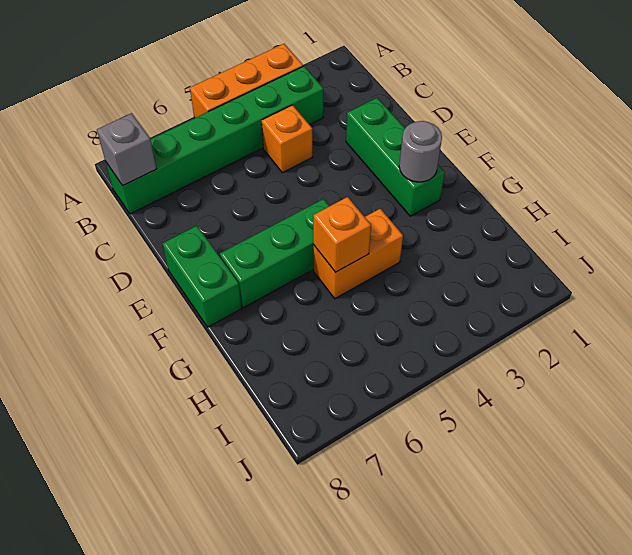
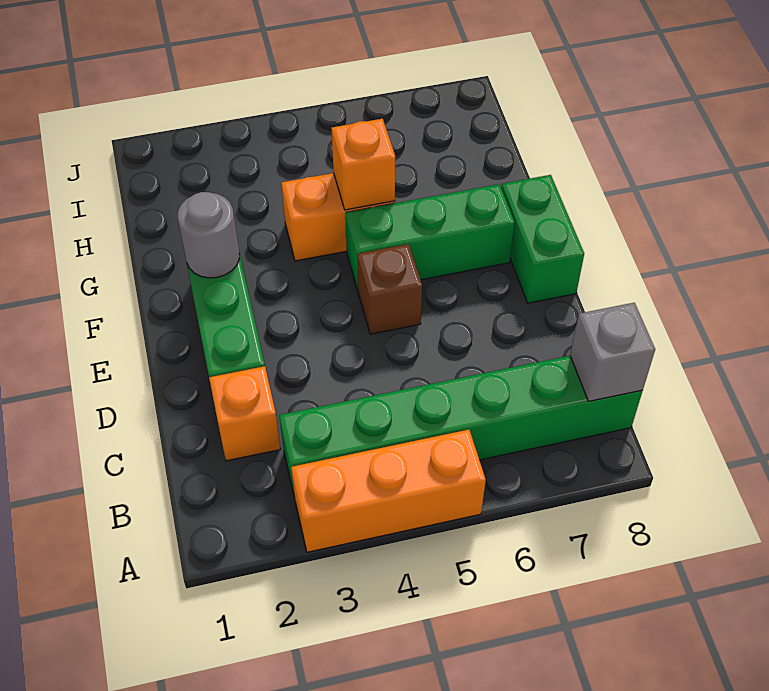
orange 1x1 brick [262,105,313,173] -> orange 1x1 brick moved to [209,366,281,461]
none -> brown 1x1 brick [357,244,422,334]

